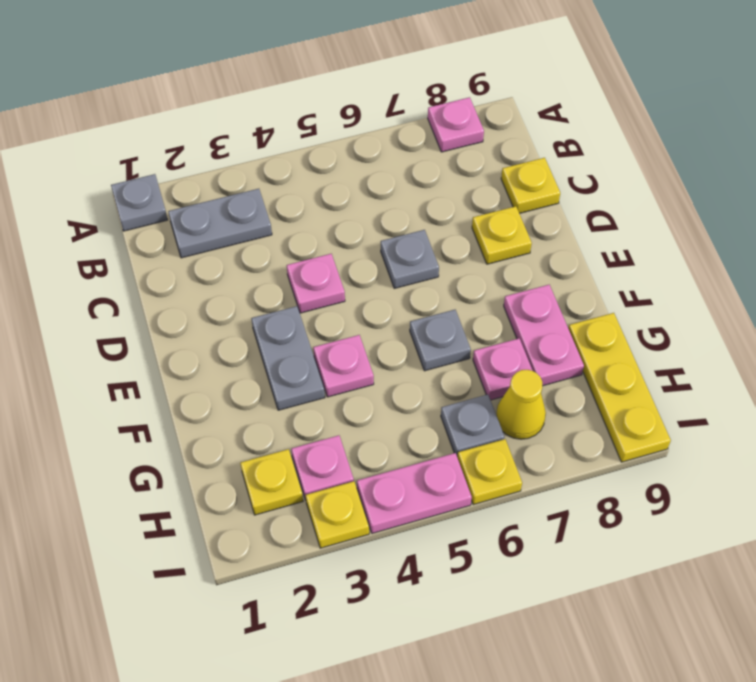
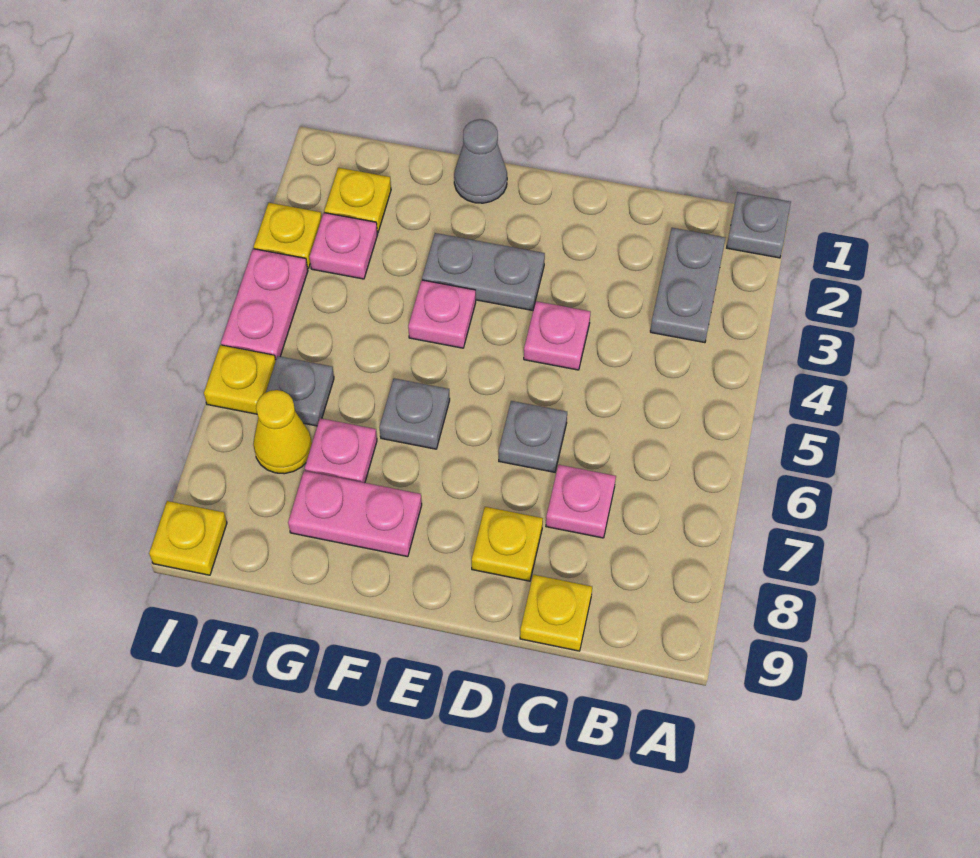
pink 1x1 plate [428,97,484,152] -> pink 1x1 plate moved to [546,465,616,538]
none -> grey 1x1 cone [454,119,507,203]
yellow 1x3 plate [568,313,671,462] -> yellow 1x1 plate [149,501,227,575]

